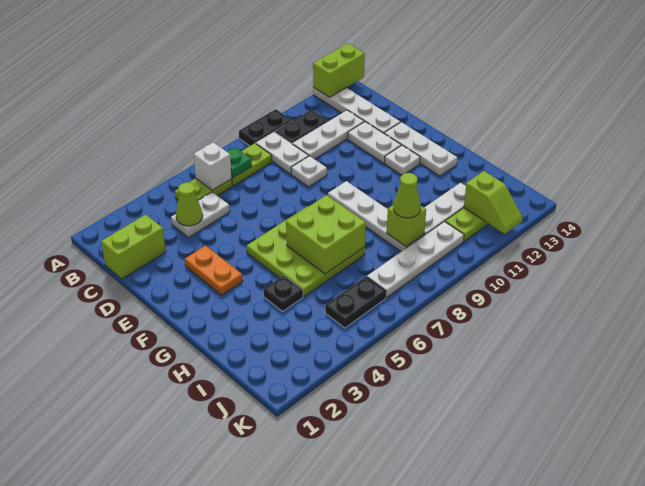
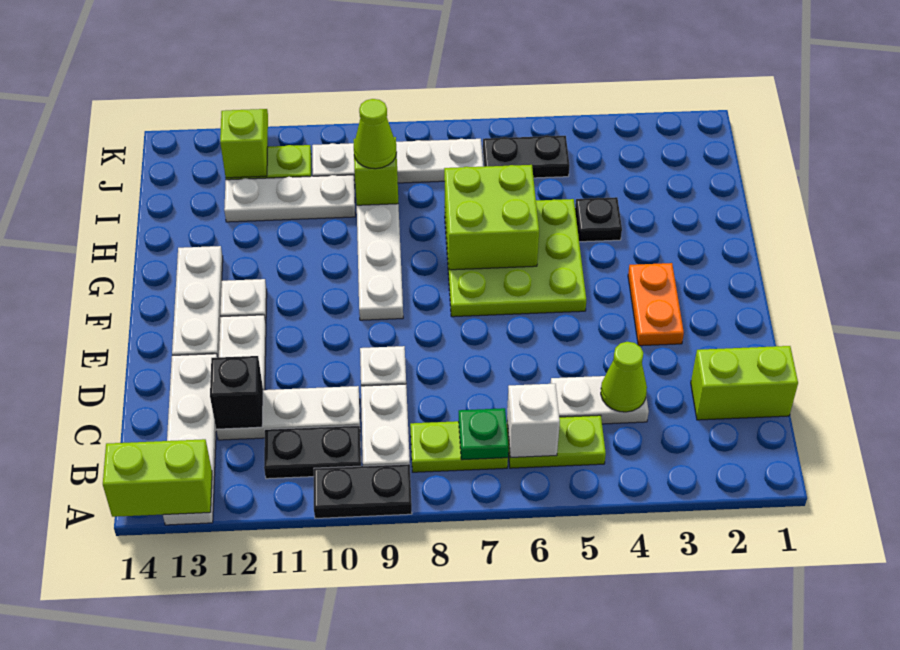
none -> black 1x1 brick [210,356,263,429]

